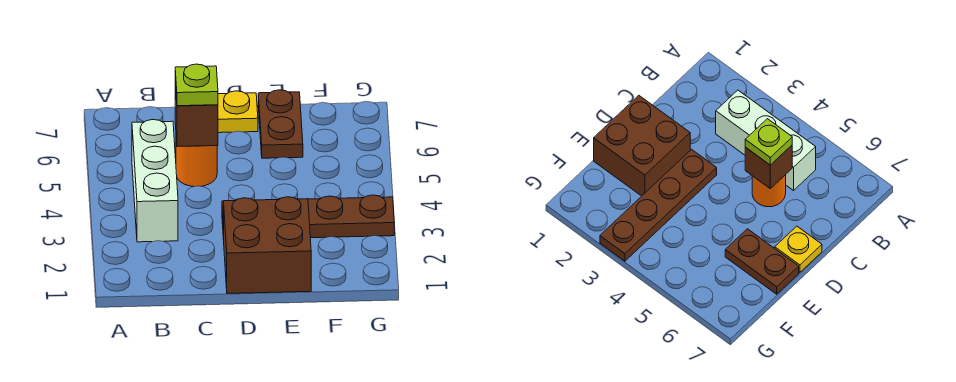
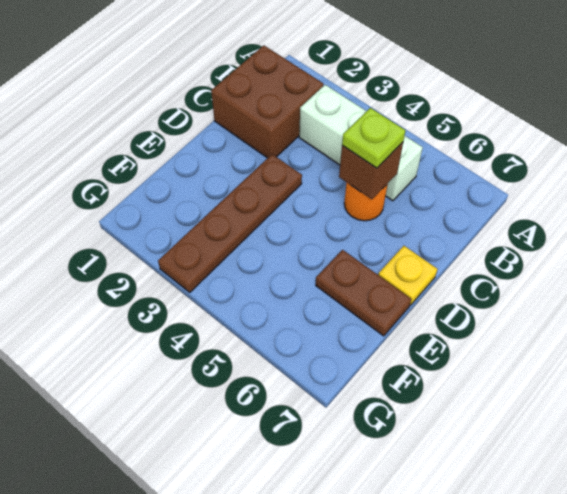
brown 2x2 brick [223,197,311,293] -> brown 2x2 brick moved to [211,45,324,158]

